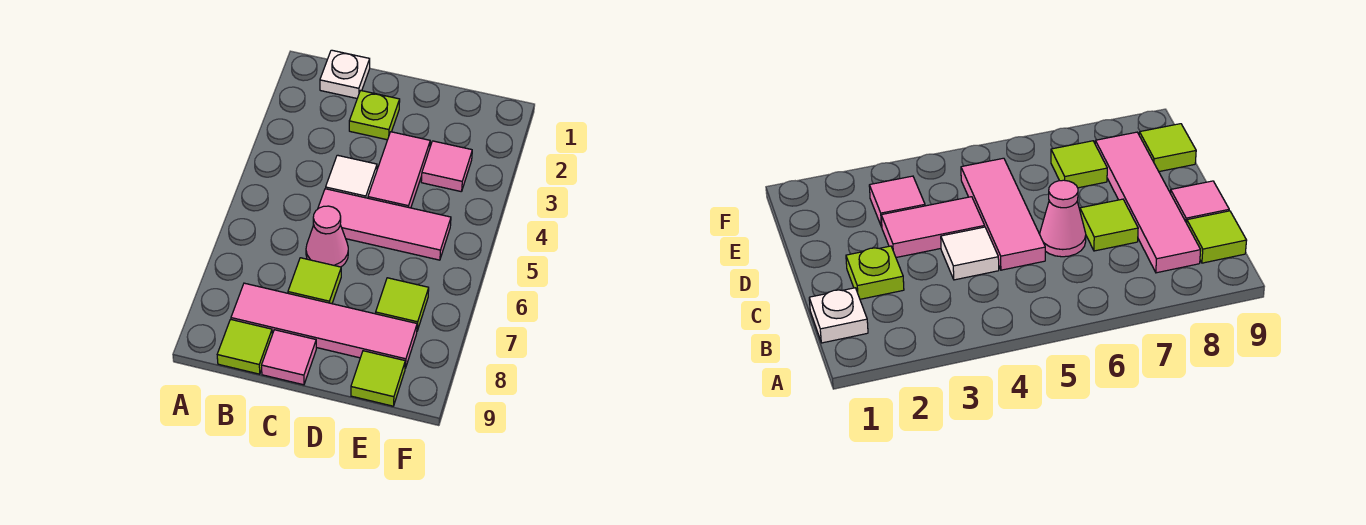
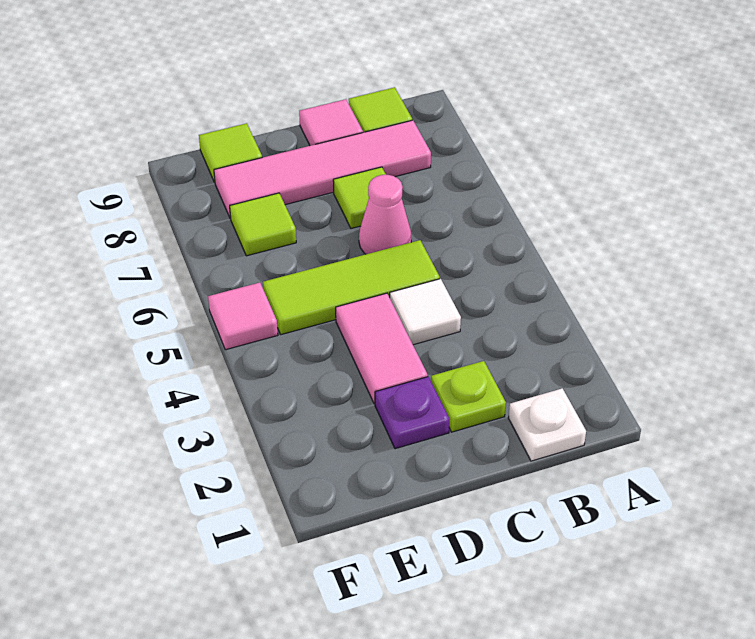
pink 1x3 tile [313,189,451,260] -> lime 1x3 tile [263,240,440,335]
none -> purple 1x1 plate [375,377,450,449]
pink 1x1 tile [421,141,472,192] -> pink 1x1 tile moved to [208,283,278,350]

